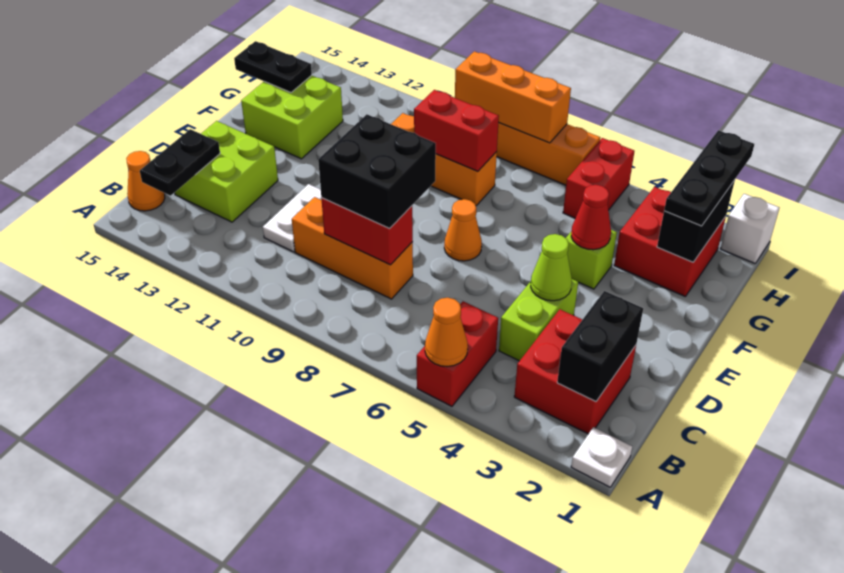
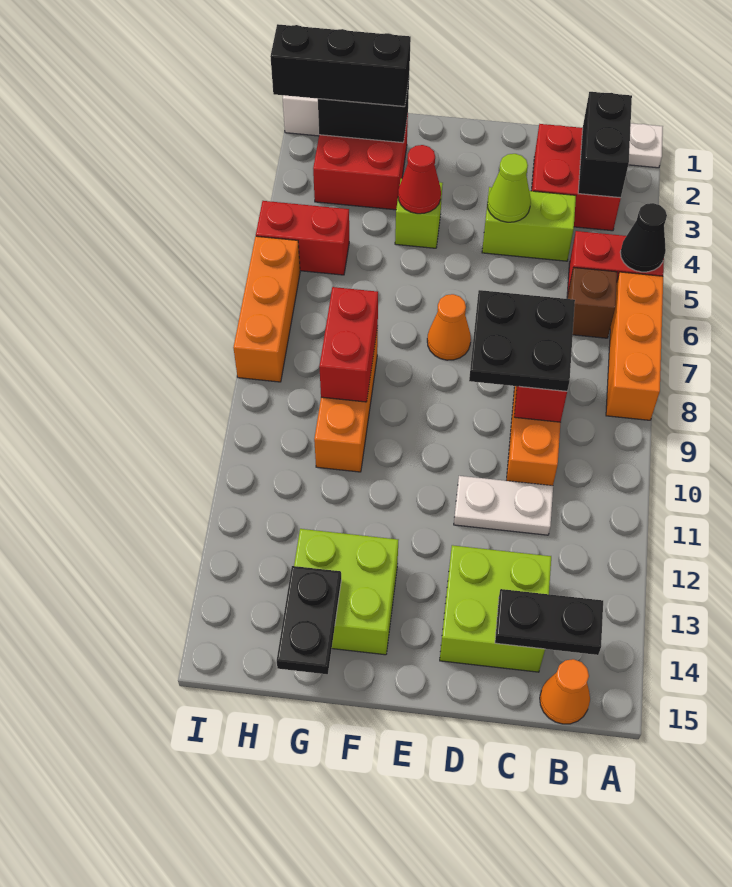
orange 1x1 cone [425,298,468,367] -> black 1x1 cone [620,203,667,272]
black 1x2 brick [557,291,643,402] -> black 1x2 brick turned to [578,92,632,198]
none -> brown 1x1 brick [567,268,617,338]
black 2x2 brick [318,114,436,228] -> black 2x2 plate [469,290,575,391]
black 1x3 plate [664,130,754,226] -> black 1x3 brick [270,24,411,107]
orange 1x3 brick [455,51,571,143] -> orange 1x3 brick moved to [606,272,663,420]

